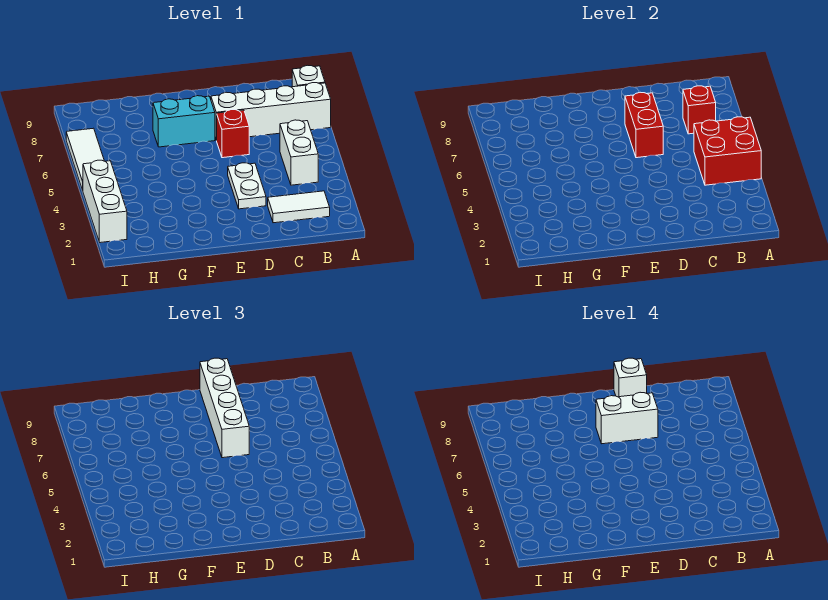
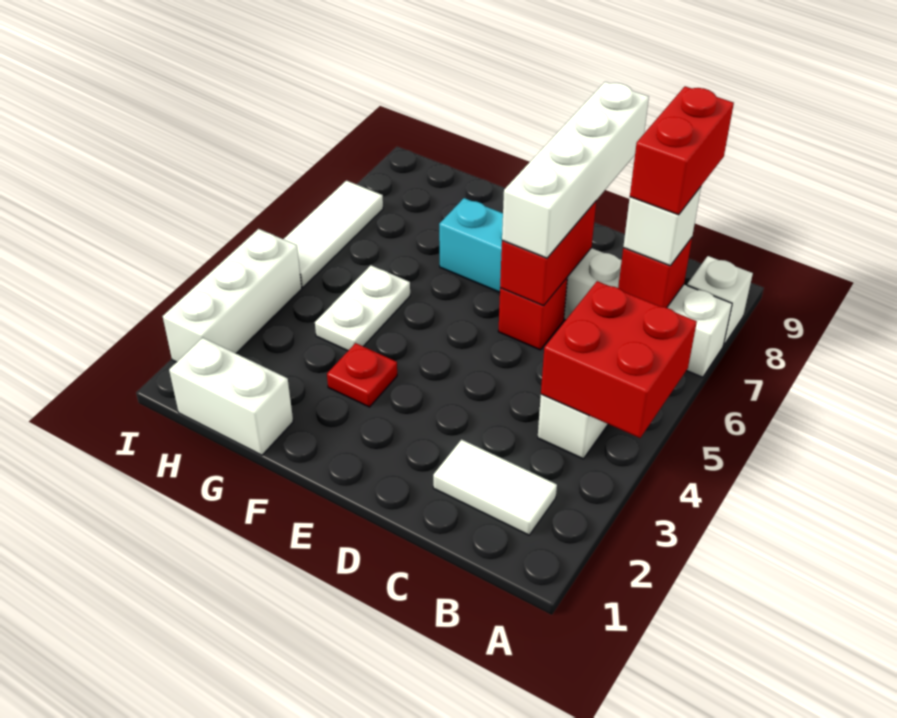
none -> red 1x2 brick [630,86,734,215]
white 1x2 plate [228,163,266,209] -> white 1x2 plate moved to [315,265,410,351]
white 1x2 brick [596,392,658,444] -> white 1x2 brick moved to [169,338,293,455]
white 1x1 brick [614,358,647,397] -> white 1x1 brick moved to [623,187,701,266]
none -> red 1x1 plate [327,343,397,407]

